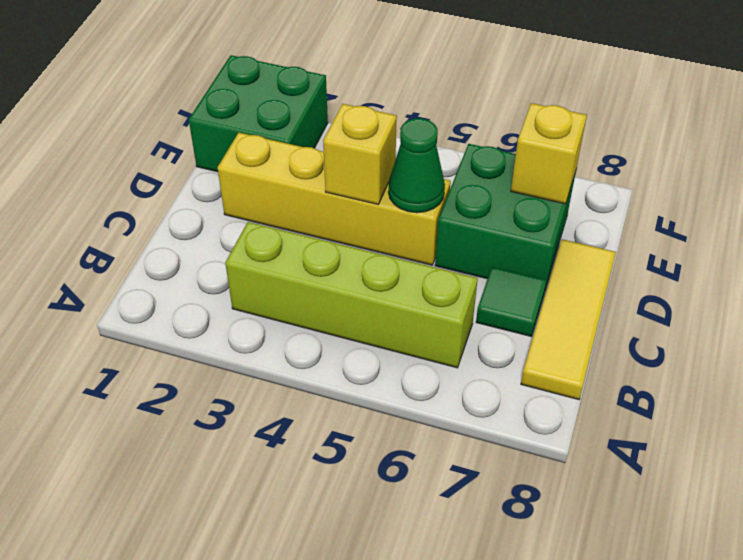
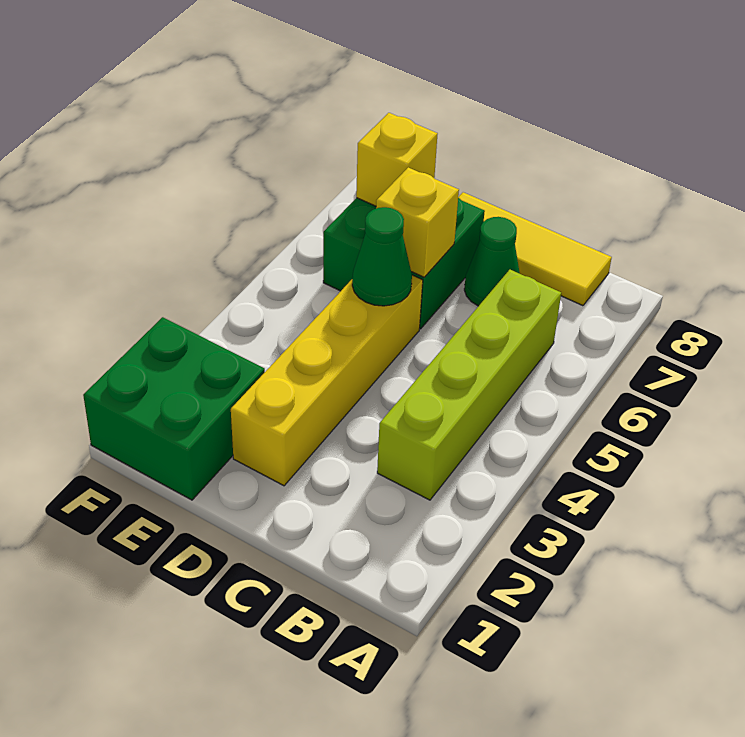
green 1x1 tile [476,267,547,336] -> green 1x1 cone [464,217,520,306]
yellow 1x1 brick [323,104,397,204] -> yellow 1x1 brick moved to [376,167,459,277]

